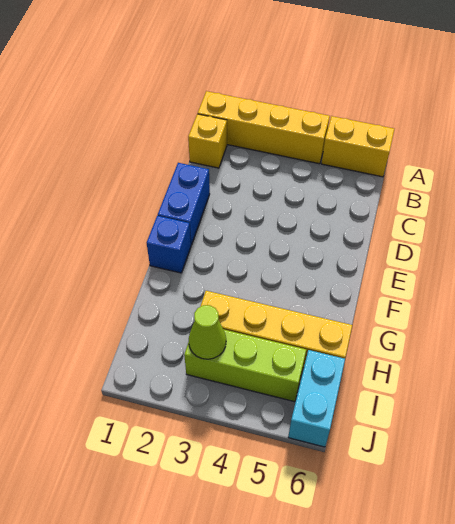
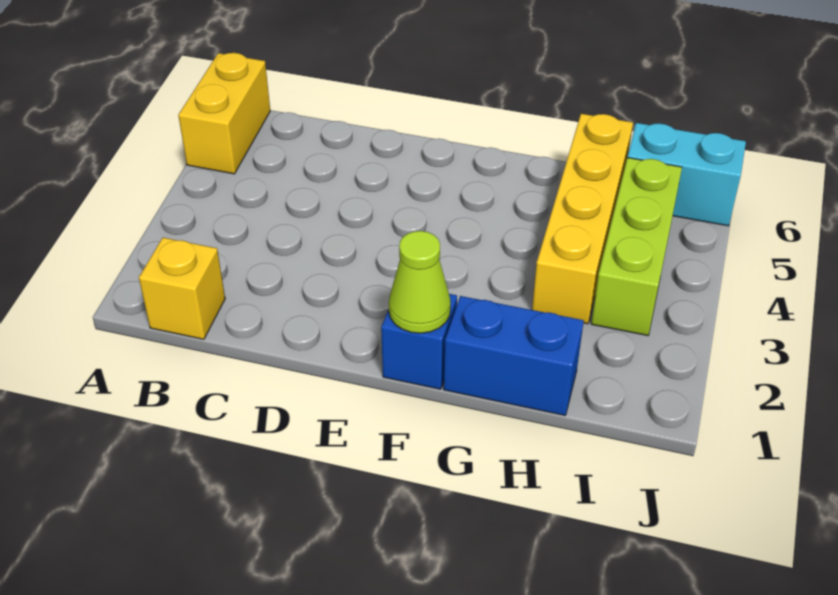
yellow 1x4 brick [198,91,330,164] -> none
blue 1x2 brick [158,163,210,245] -> blue 1x2 brick moved to [444,296,584,415]
lime 1x1 cone [189,305,226,359] -> lime 1x1 cone moved to [389,231,451,333]

